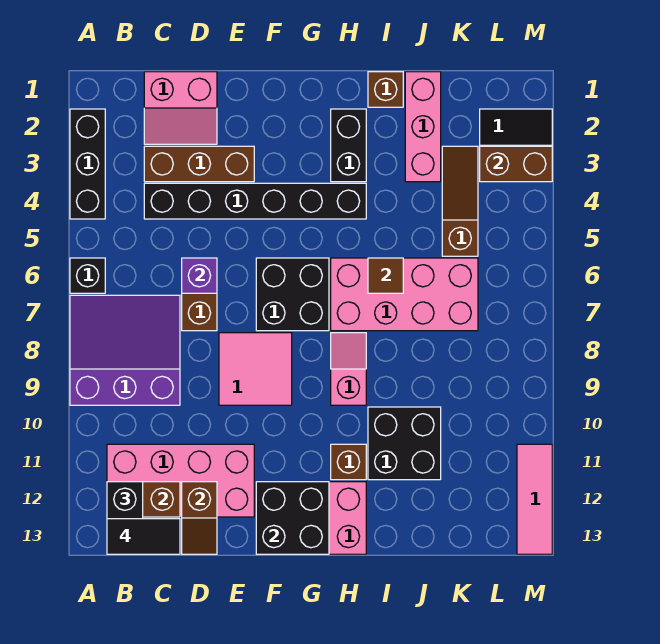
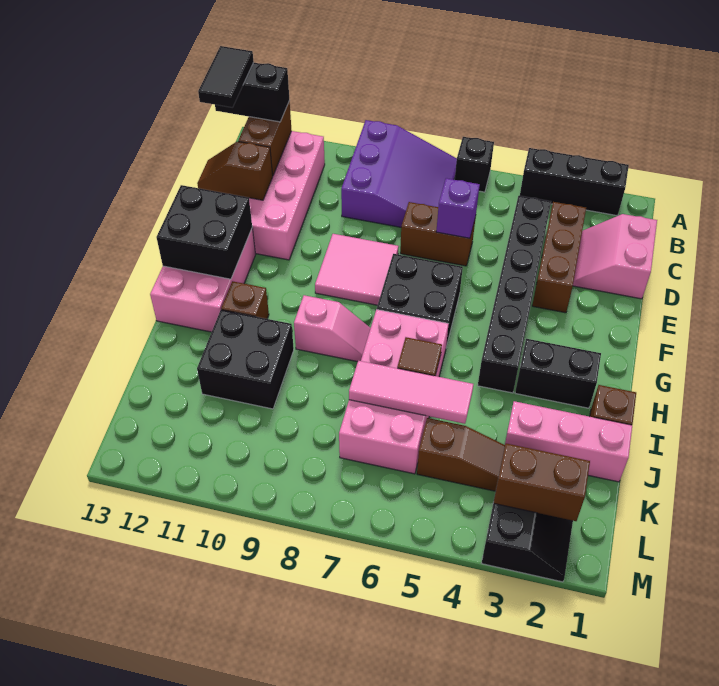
brown 1x2 brick [480,146,552,182] -> brown 1x2 brick turned to [494,443,590,521]
pink 1x3 tile [517,444,552,554] -> pink 1x3 tile moved to [349,361,473,424]

